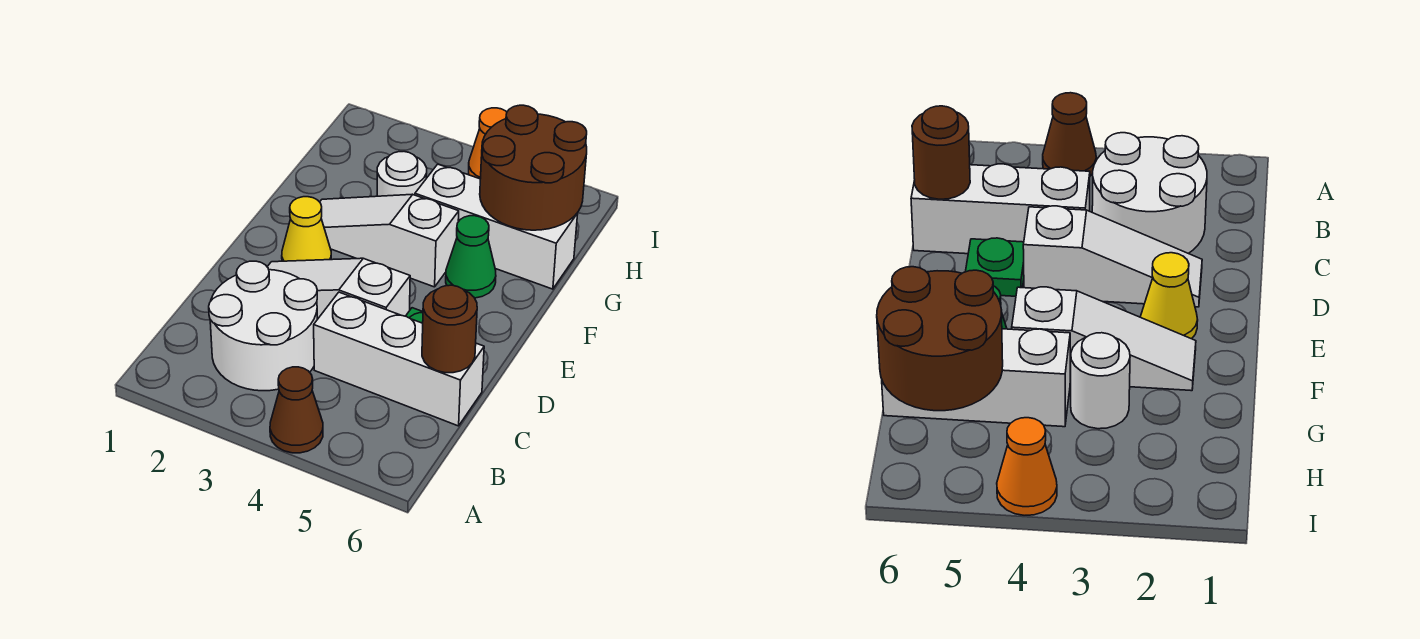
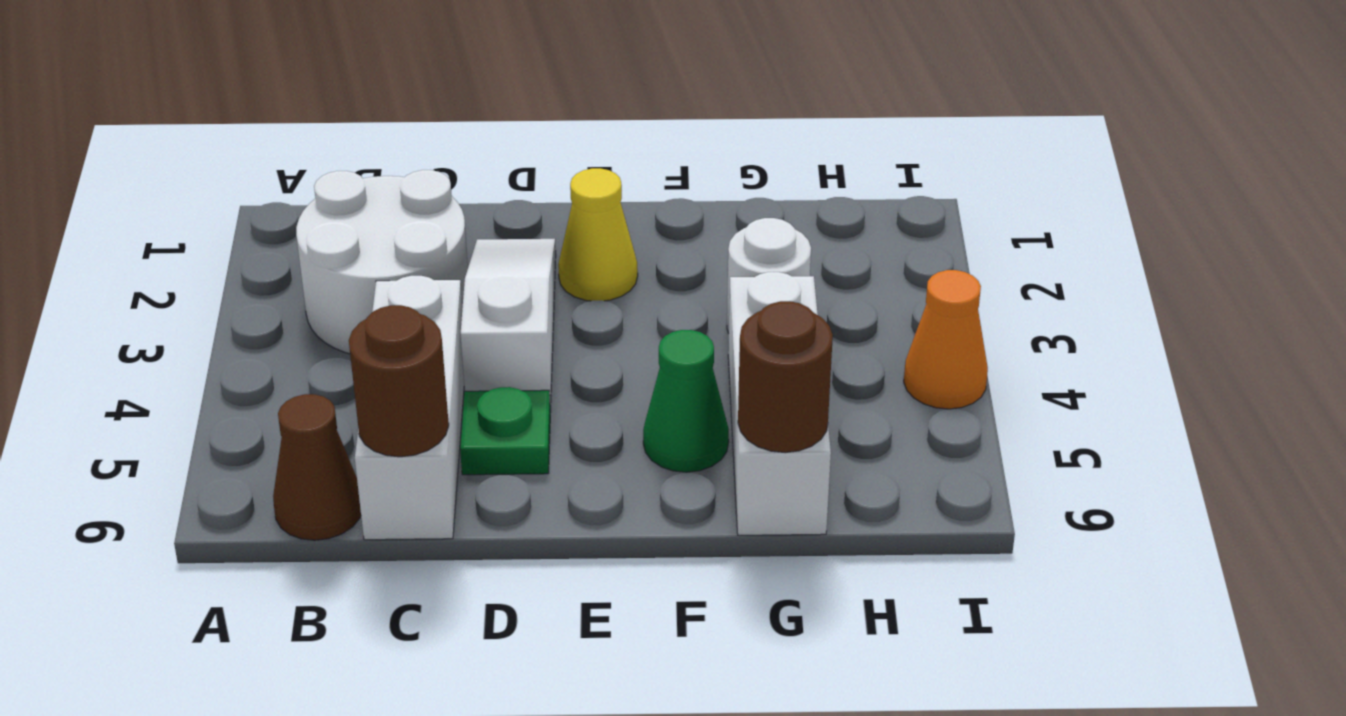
brown 1x1 cone [270,367,323,453] -> brown 1x1 cone moved to [273,394,361,540]
white 1x3 slope [320,194,459,287] -> none
brown 2x2 round brick [480,105,587,230] -> brown 1x1 round brick [738,301,833,453]

